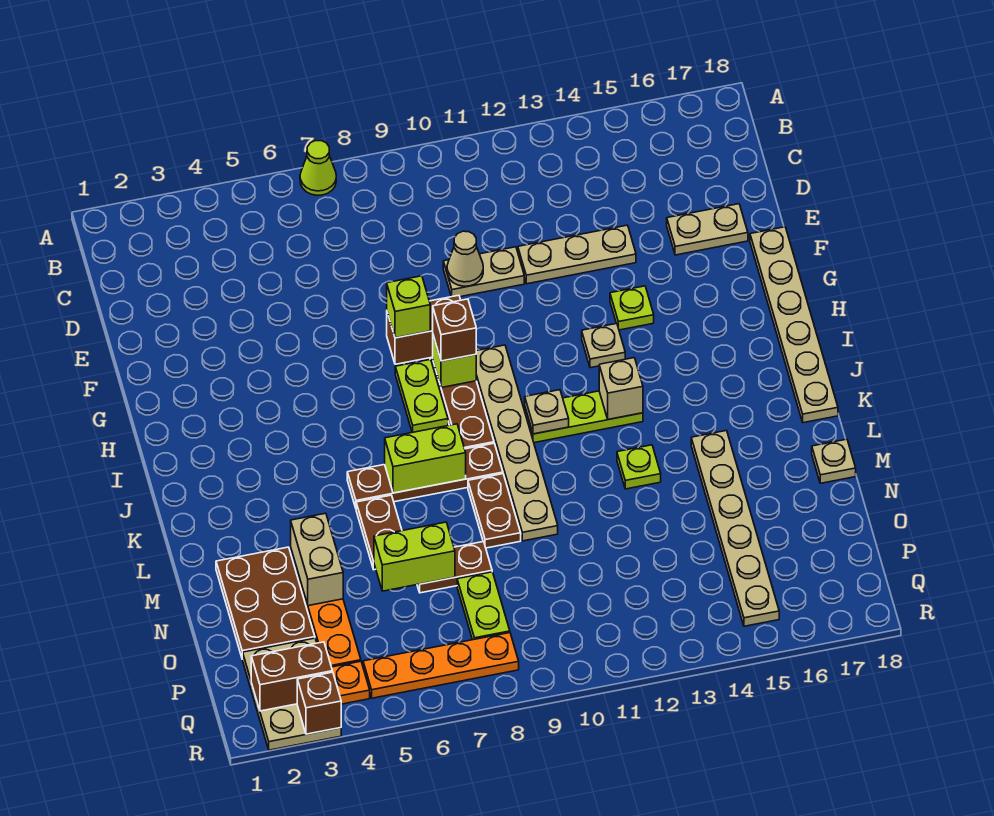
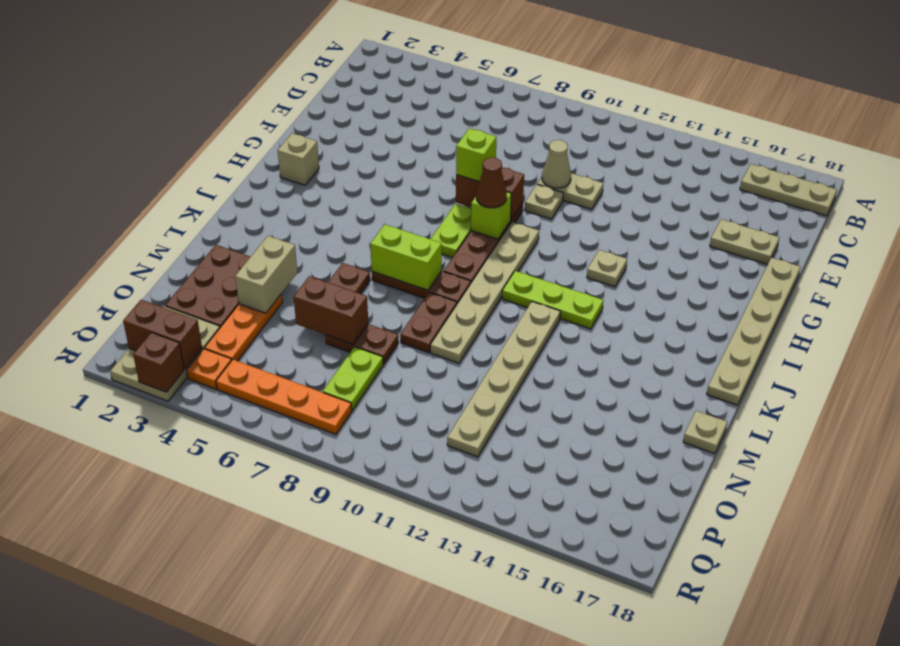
lime 1x1 cone [300,141,336,195] -> none
tan 1x3 plate [518,225,636,284] -> tan 1x3 plate moved to [740,164,837,216]
lime 1x1 plate [610,286,654,330] -> none
brown 1x1 brick [433,299,476,361] -> brown 1x1 cone [476,157,507,208]
tan 1x1 plate [525,390,569,434] -> tan 1x1 plate moved to [525,185,563,219]
tan 1x1 brick [599,358,643,419] -> tan 1x1 brick moved to [278,133,319,185]
brown 1x4 plate [347,443,503,508] -> brown 1x3 plate [372,271,471,304]
lime 1x1 plate [617,445,661,489] -> none
tan 1x6 plate [691,431,779,626] -> tan 1x6 plate moved to [447,302,560,457]
lime 1x2 brick [374,522,455,591] -> brown 1x2 brick [294,276,368,345]

